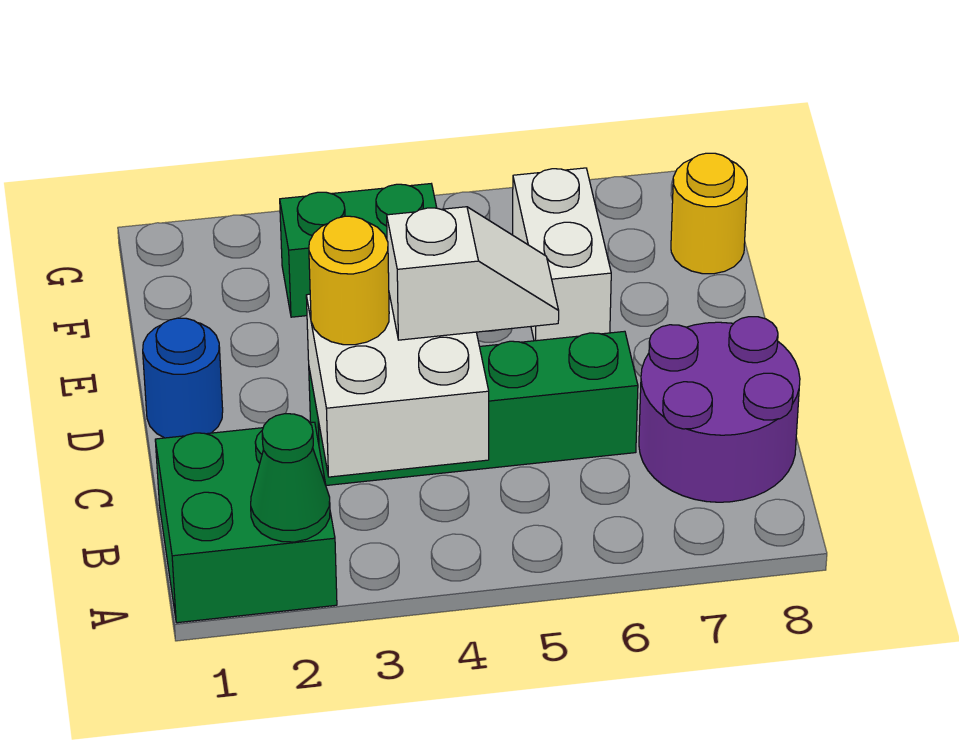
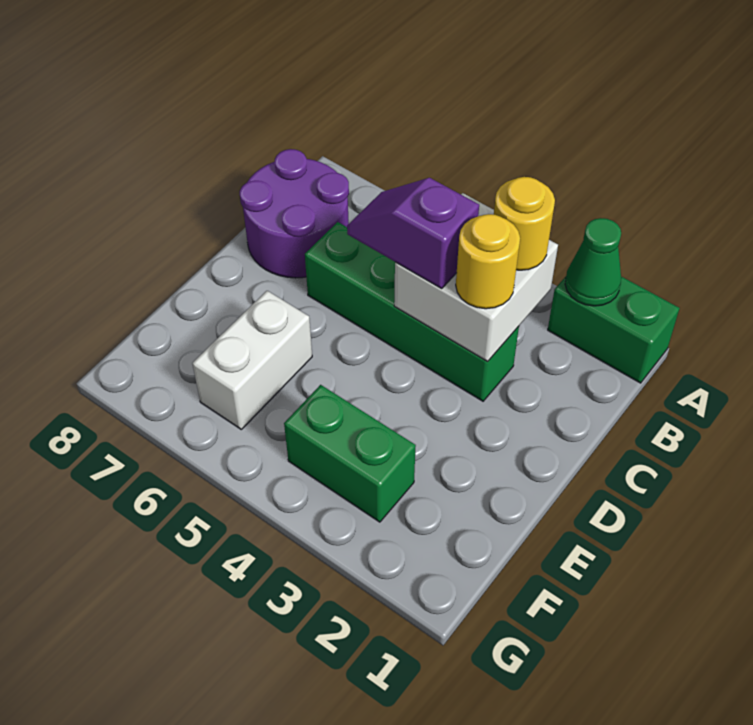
green 2x2 brick [155,422,337,623] -> green 1x2 brick [548,277,680,383]
white 1x2 slope [387,207,559,340] -> purple 1x2 slope [347,178,479,288]
blue 1x1 round brick [143,318,223,438] -> none
yellow 1x1 round brick [671,153,747,274] -> yellow 1x1 round brick moved to [494,177,555,270]

